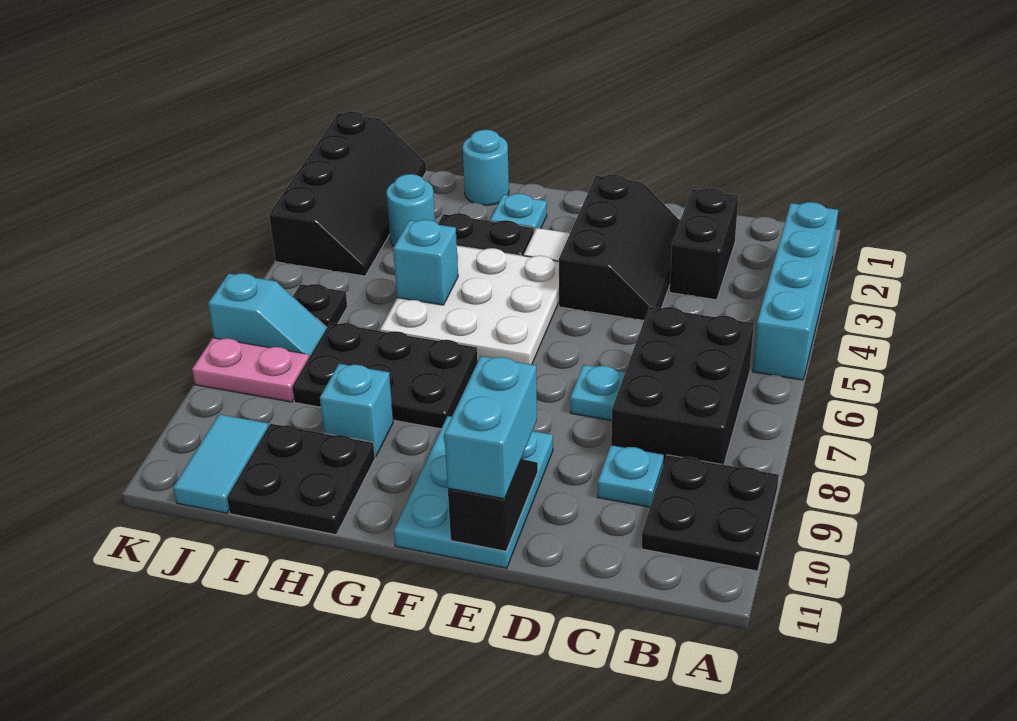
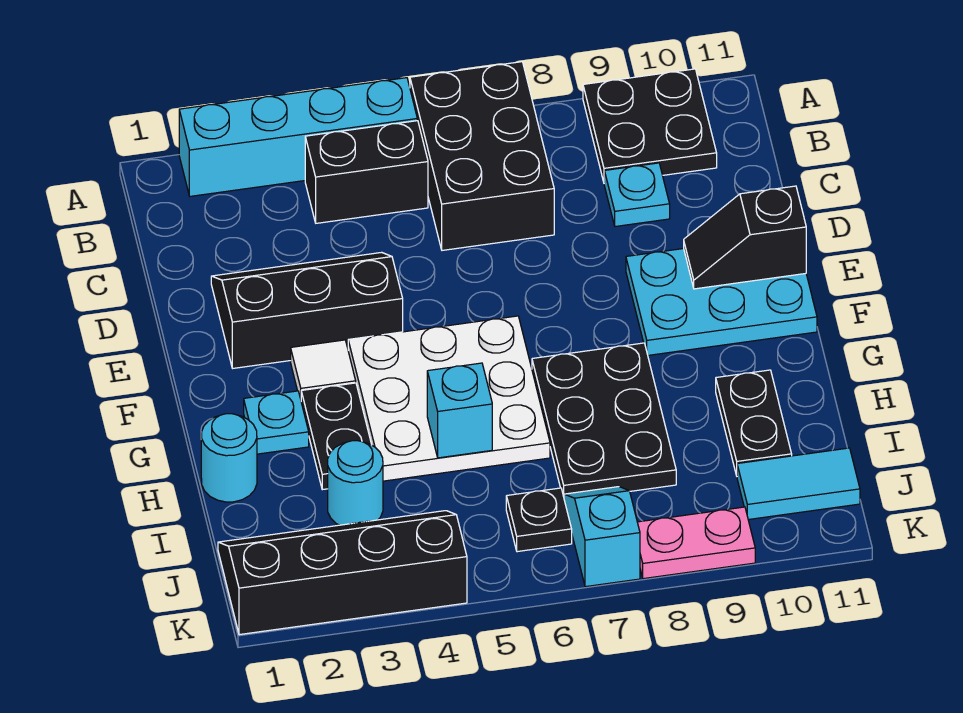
black 2x3 brick [611,307,754,465] -> black 2x3 brick turned to [410,62,554,250]
black 1x2 brick [670,188,738,300] -> black 1x2 brick moved to [305,121,428,223]
cyan 1x1 plate [570,365,625,421] -> none
cyan 1x2 brick [444,356,537,499] -> none
cyan 1x1 brick [320,364,393,457] -> none
black 2x2 plate [227,424,375,535] -> black 1x2 plate [716,370,792,476]
pink 1x2 plate [192,338,309,402] -> pink 1x2 plate turned to [637,507,755,579]

